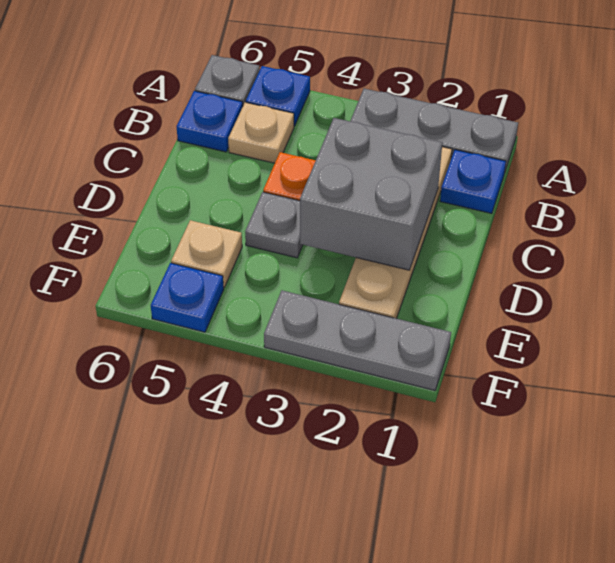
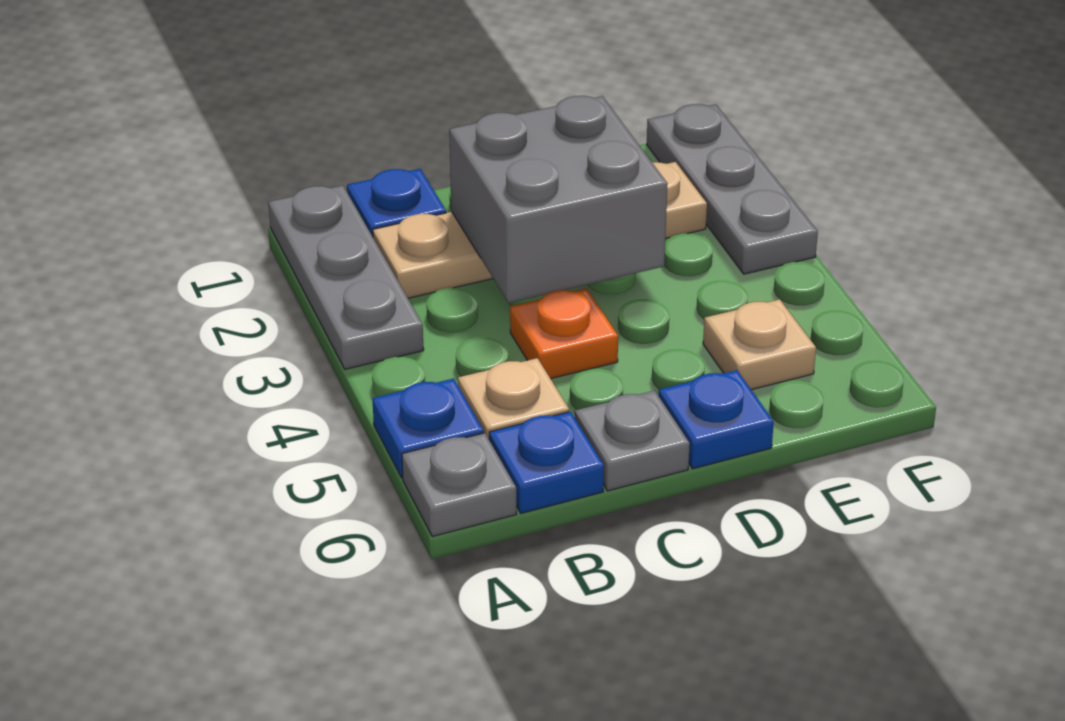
grey 1x1 plate [245,192,303,258] -> grey 1x1 plate moved to [575,391,690,491]
blue 1x1 plate [151,263,224,332] -> blue 1x1 plate moved to [659,370,774,469]

